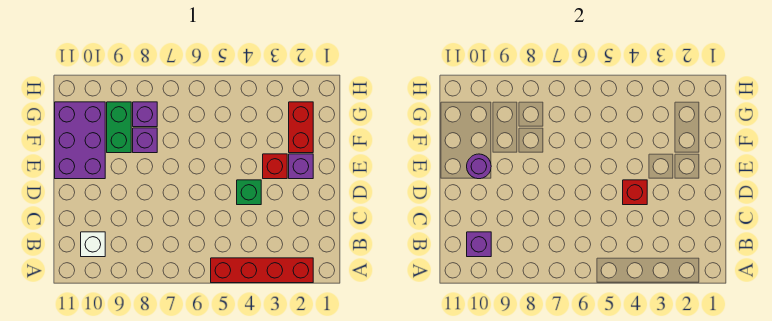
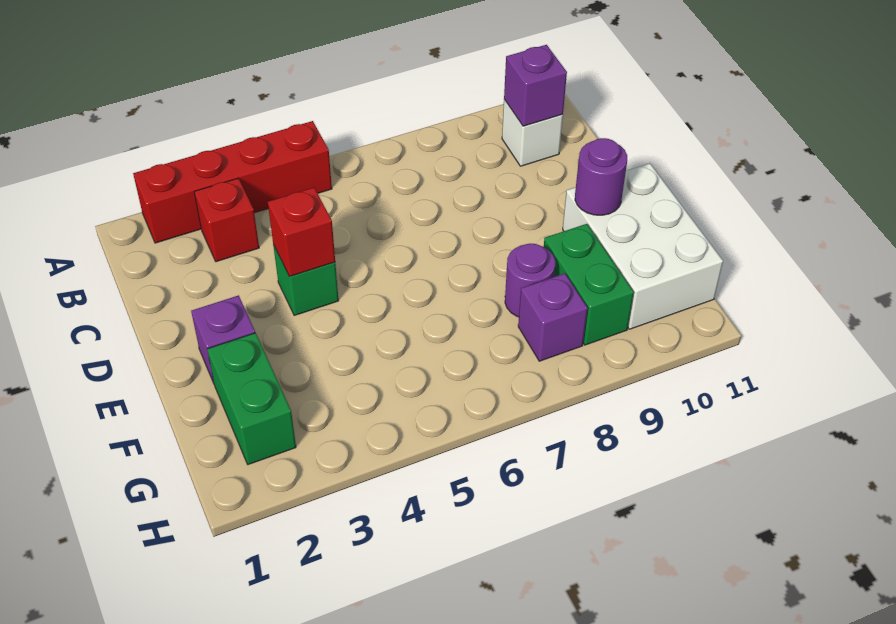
red 1x1 brick [263,154,287,179] -> red 1x1 brick moved to [194,178,259,262]
purple 2x3 brick [55,102,105,179] -> white 2x3 brick [563,164,723,329]
red 1x2 brick [289,102,313,153] -> green 1x2 brick [207,333,296,465]
purple 1x1 brick [133,128,157,153] -> purple 1x1 round brick [505,243,555,317]

